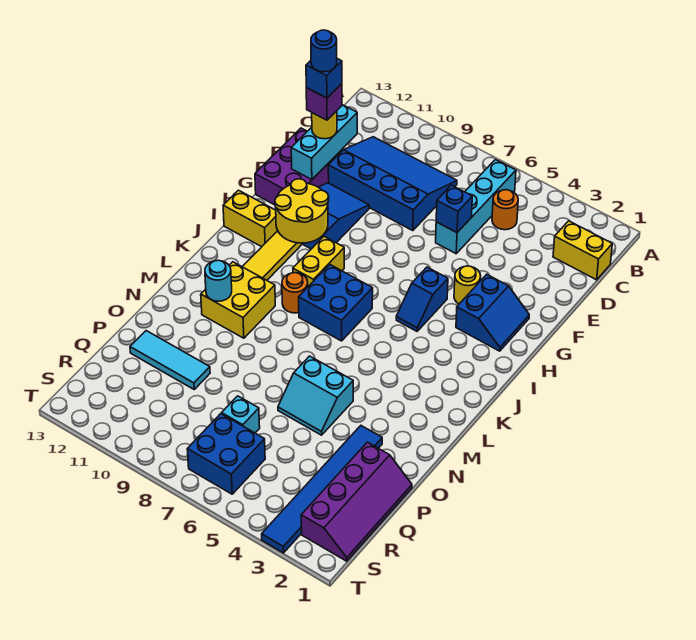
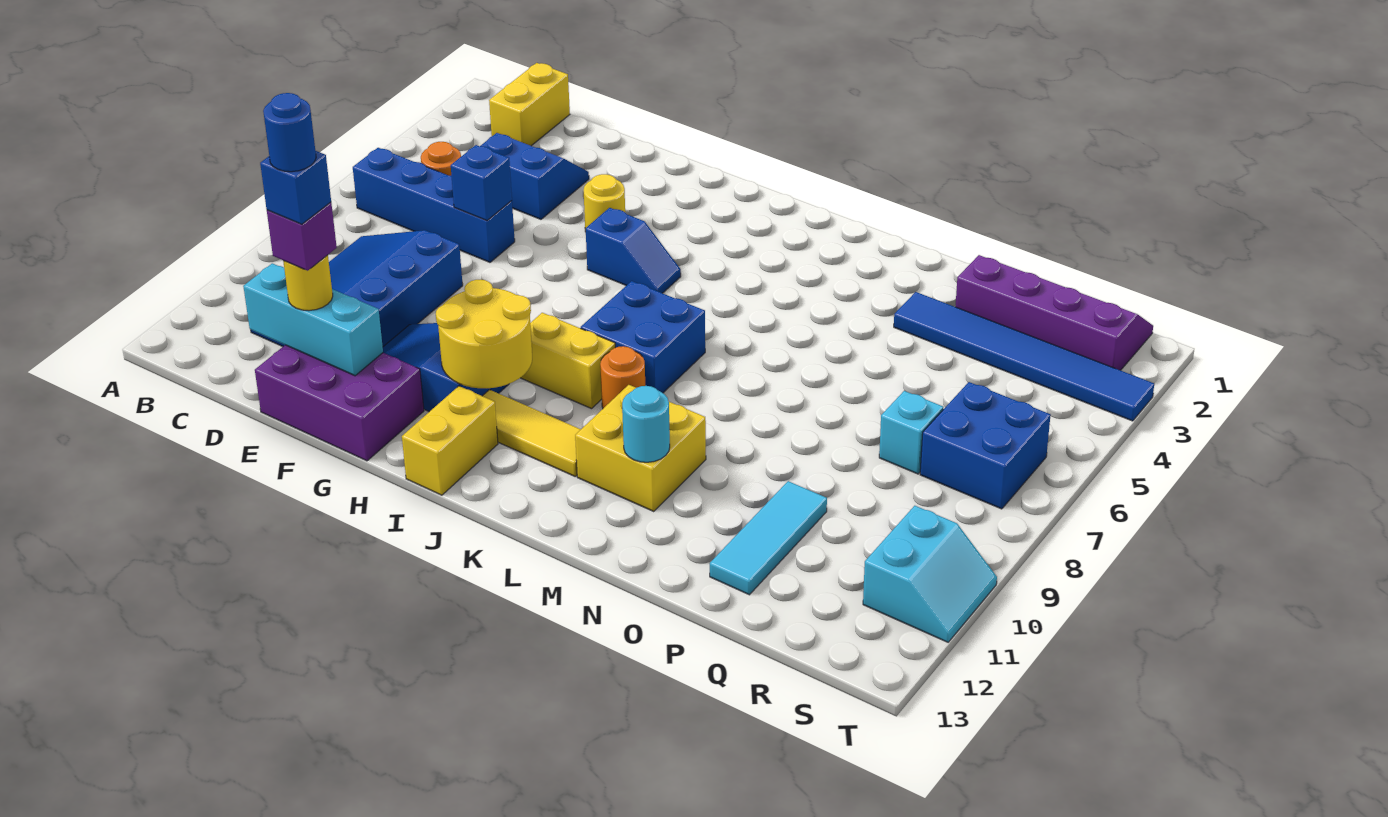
cyan 1x4 brick [436,160,516,254] -> blue 1x4 brick [353,148,515,262]
blue 2x2 slope [456,274,529,351] -> blue 2x2 slope moved to [481,133,589,219]
cyan 2x2 slope [278,356,353,435] -> cyan 2x2 slope moved to [863,506,997,642]

